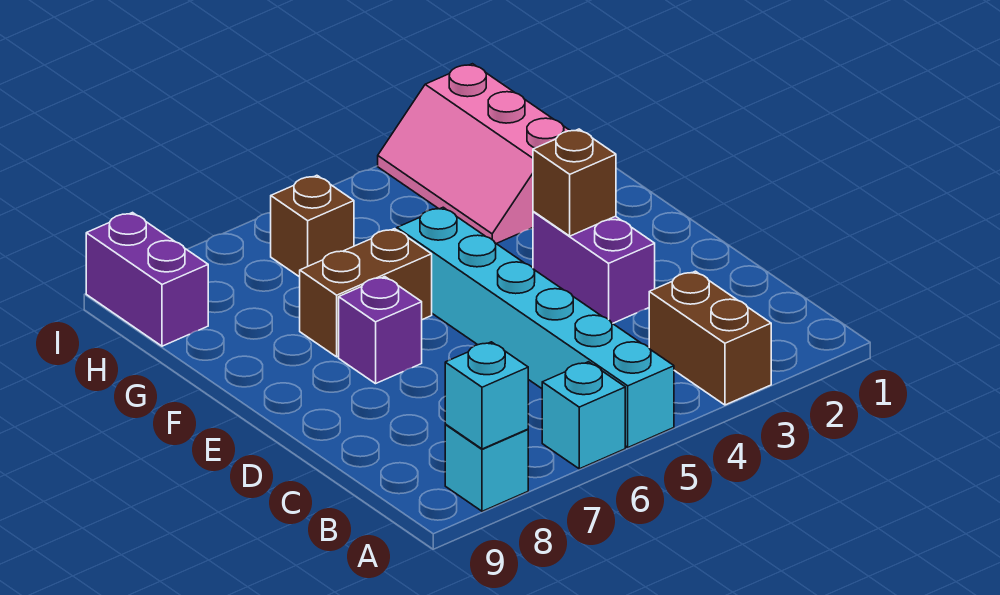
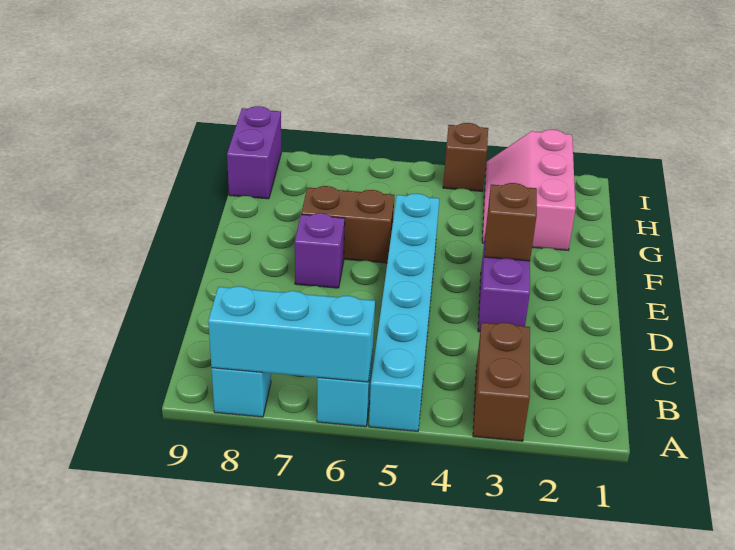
cyan 1x1 brick [445,342,528,449] -> cyan 1x3 brick [208,286,375,382]
brown 1x1 brick [271,175,354,277] -> brown 1x1 brick moved to [443,123,488,191]

